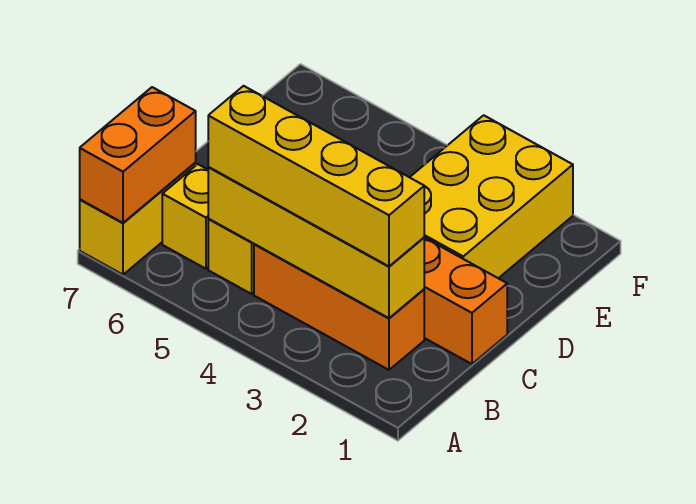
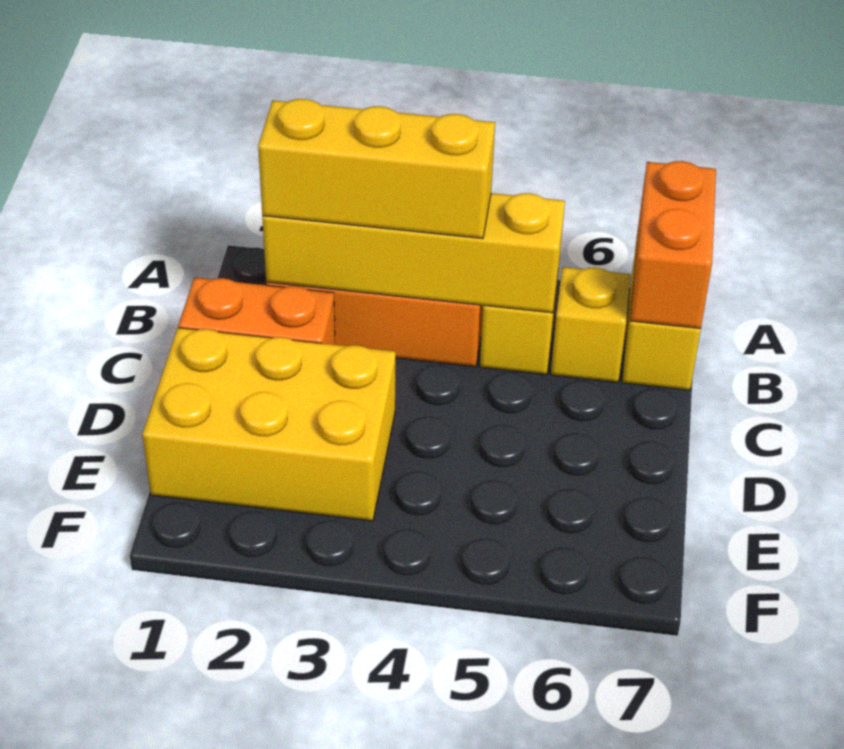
yellow 1x4 brick [208,86,424,266] -> yellow 1x3 brick [258,99,495,239]
yellow 2x3 brick [410,115,573,278] -> yellow 2x3 brick turned to [142,328,396,521]

